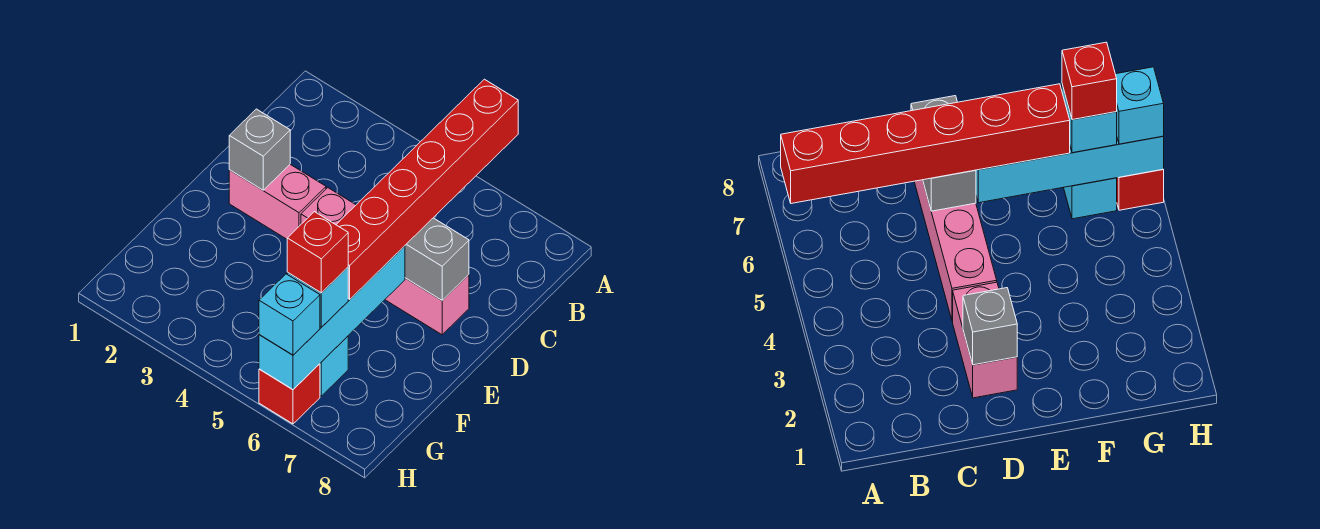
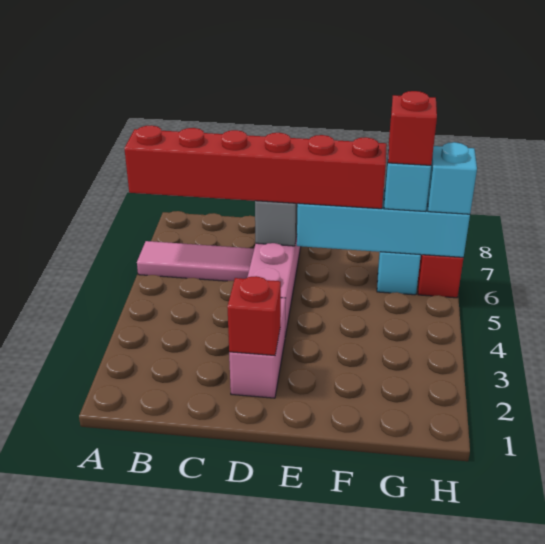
none -> pink 1x3 tile [137,241,254,281]
grey 1x1 brick [229,109,290,190] -> red 1x1 brick [227,276,281,355]

